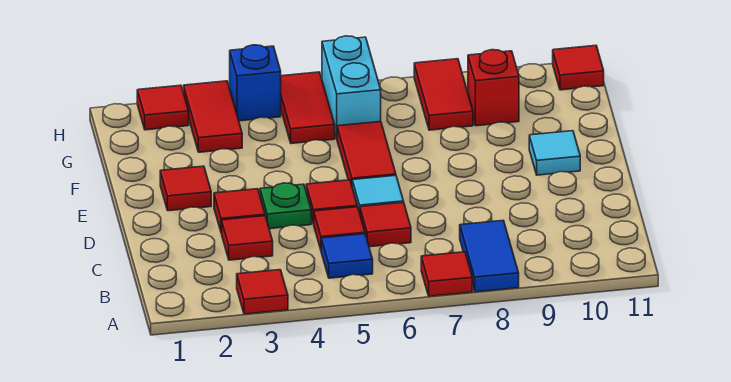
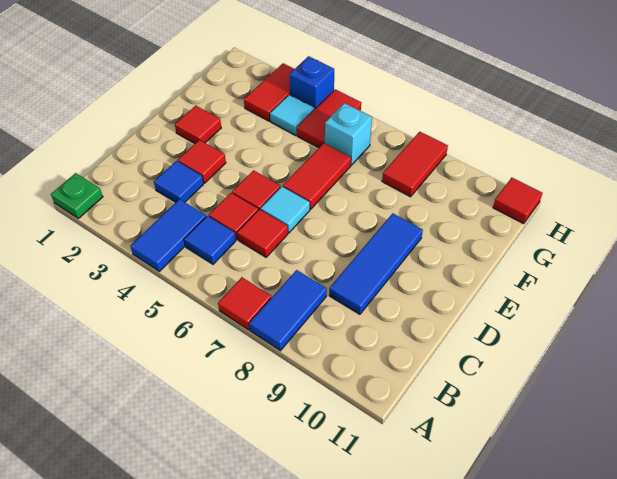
red 1x1 tile [237,270,288,314] -> none
none -> blue 1x2 tile [130,199,206,271]
red 1x1 tile [222,216,273,260] -> blue 1x1 tile [154,161,203,202]
none -> blue 1x3 tile [329,213,423,314]
green 1x1 plate [260,183,311,229] -> green 1x1 plate moved to [51,173,103,218]
cyan 1x1 tile [529,131,580,175] -> cyan 1x1 tile moved to [270,95,315,135]
cyan 1x2 brick [322,36,381,138] -> cyan 1x1 brick [325,103,372,165]
red 1x1 brick [468,50,519,126] -> none
red 1x1 tile [137,85,189,130] -> none

